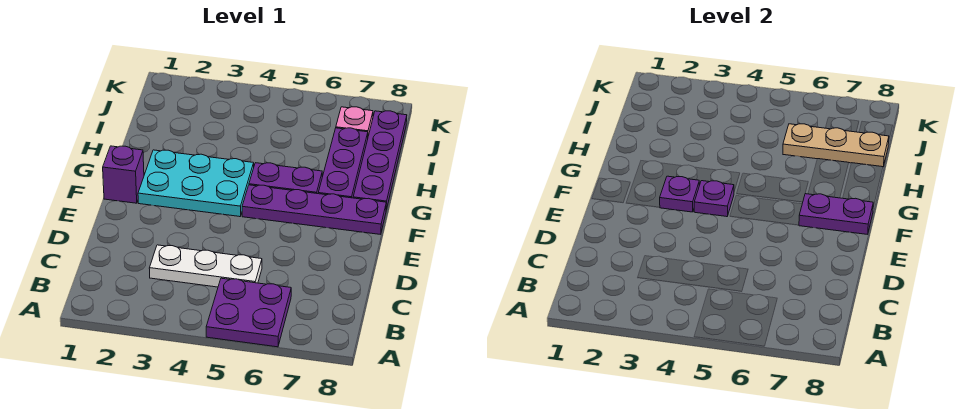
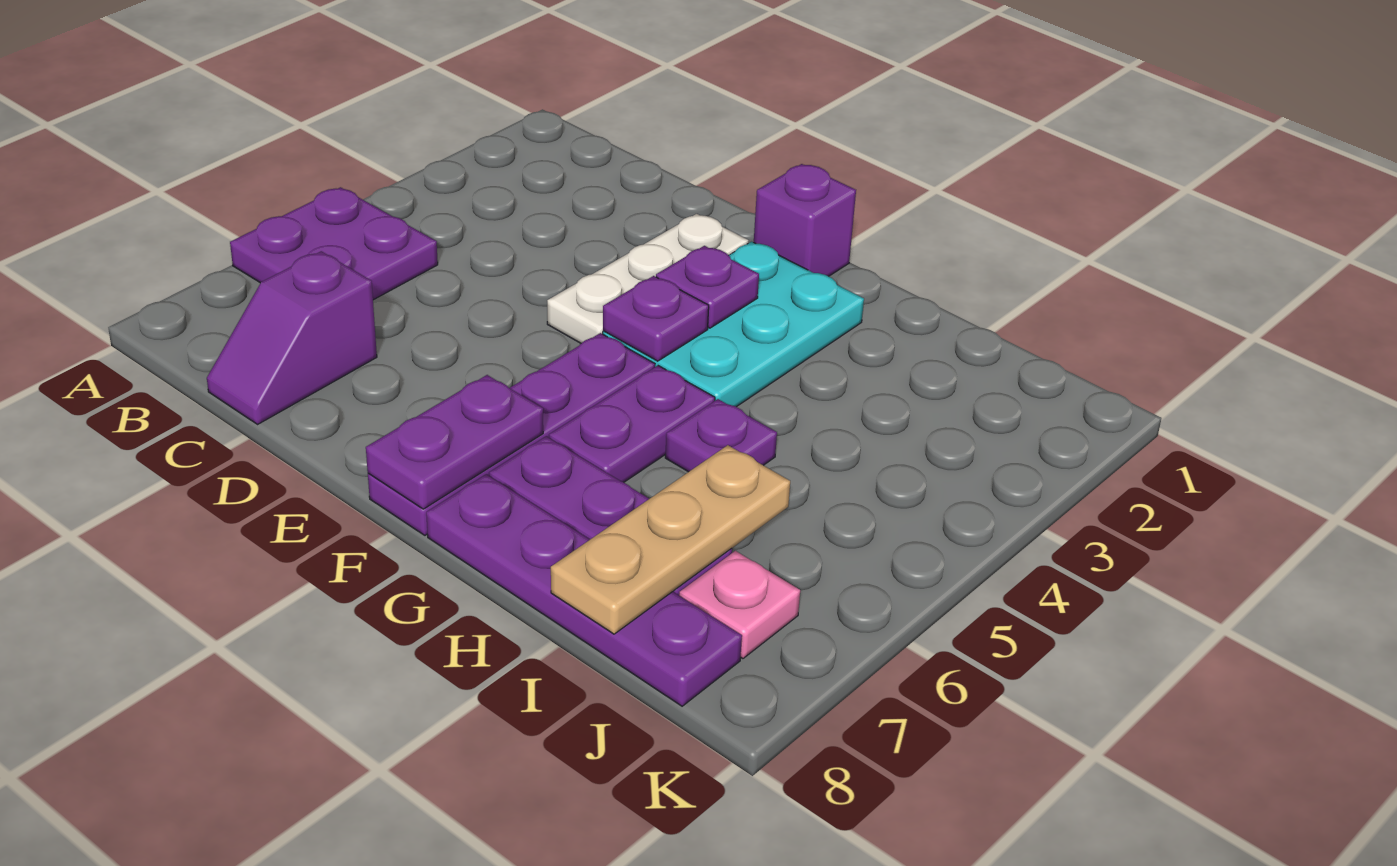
white 1x3 plate [149,245,262,287] -> white 1x3 plate moved to [547,214,749,343]
none -> purple 1x2 slope [207,251,377,424]
none -> purple 1x1 plate [665,399,777,472]

